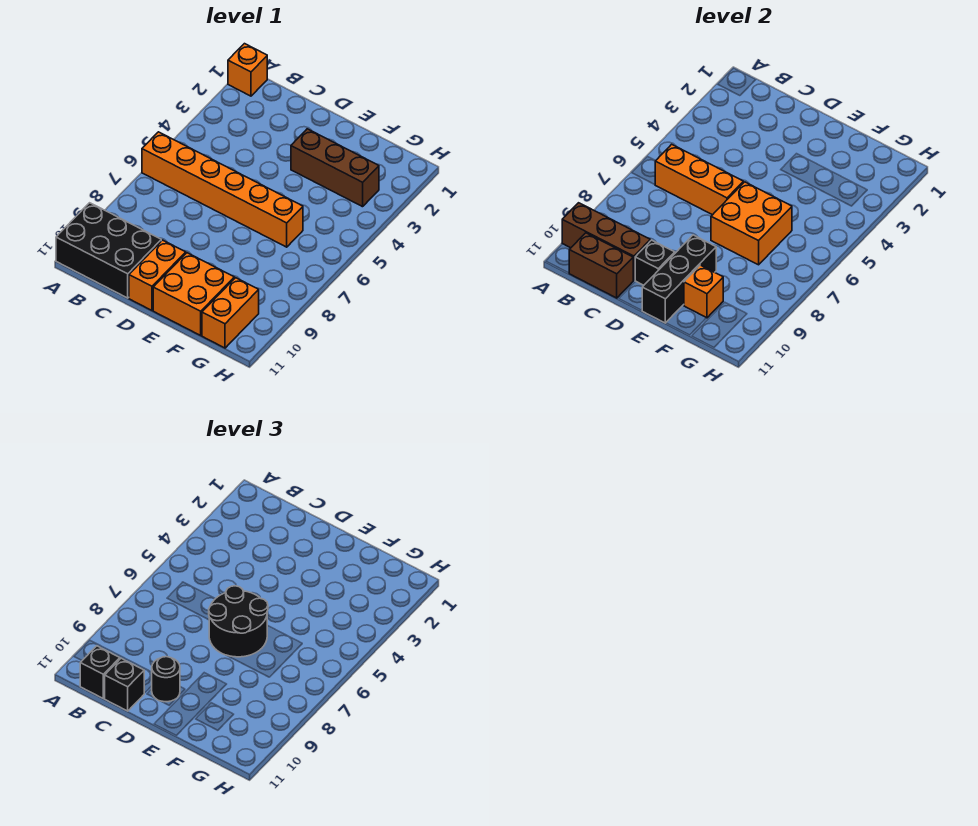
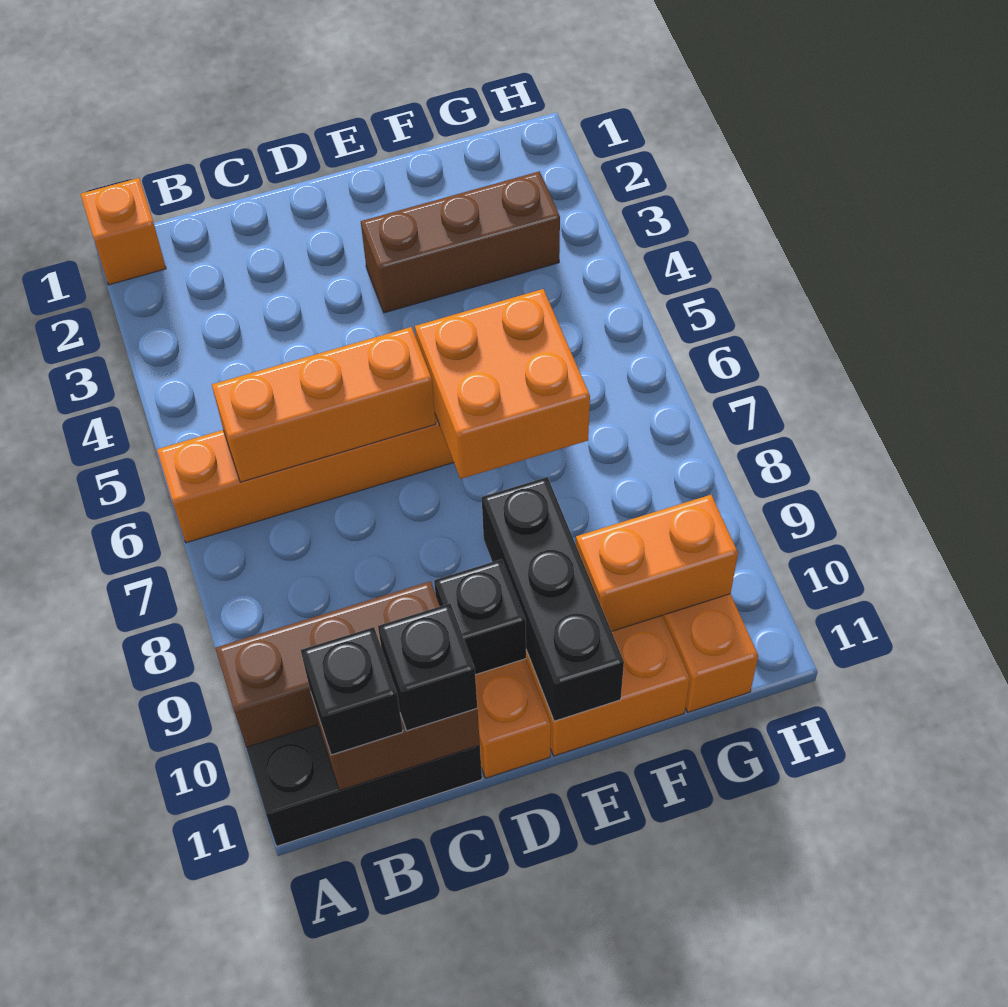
black 2x2 round brick [209,586,268,657] -> none
black 1x1 round brick [152,657,180,702] -> none
orange 1x1 brick [684,265,723,318] -> orange 1x2 brick [576,495,738,631]

